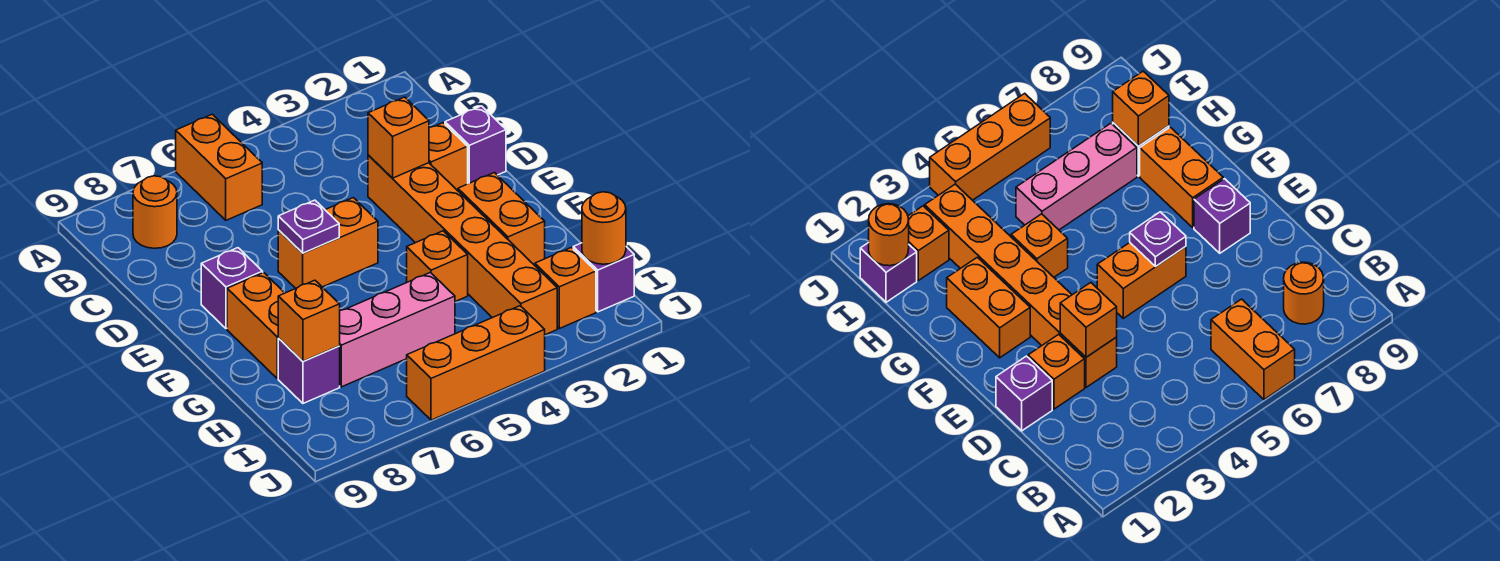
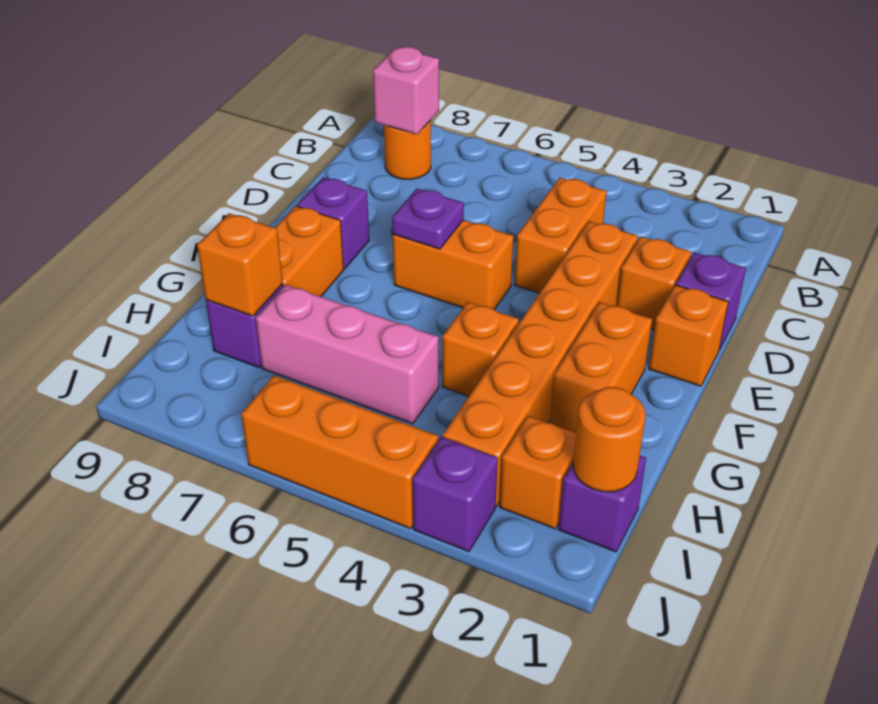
orange 1x2 brick [176,114,262,220] -> orange 1x2 brick moved to [515,178,607,293]
none -> pink 1x1 brick [373,47,439,134]
orange 1x1 brick [368,97,429,178] -> orange 1x1 brick moved to [649,285,728,386]
none -> purple 1x1 brick [412,437,498,552]

